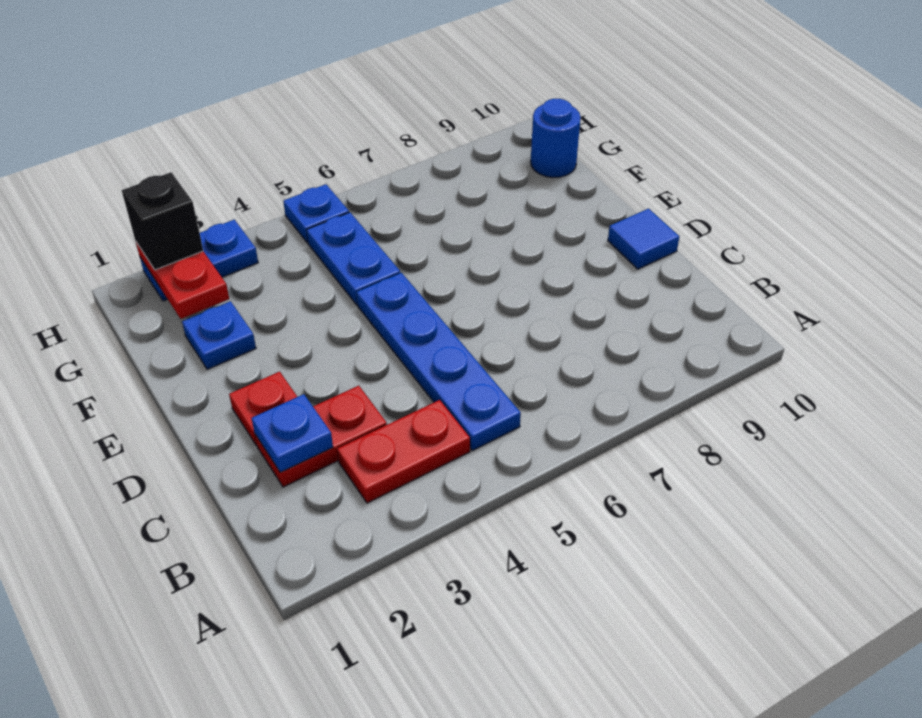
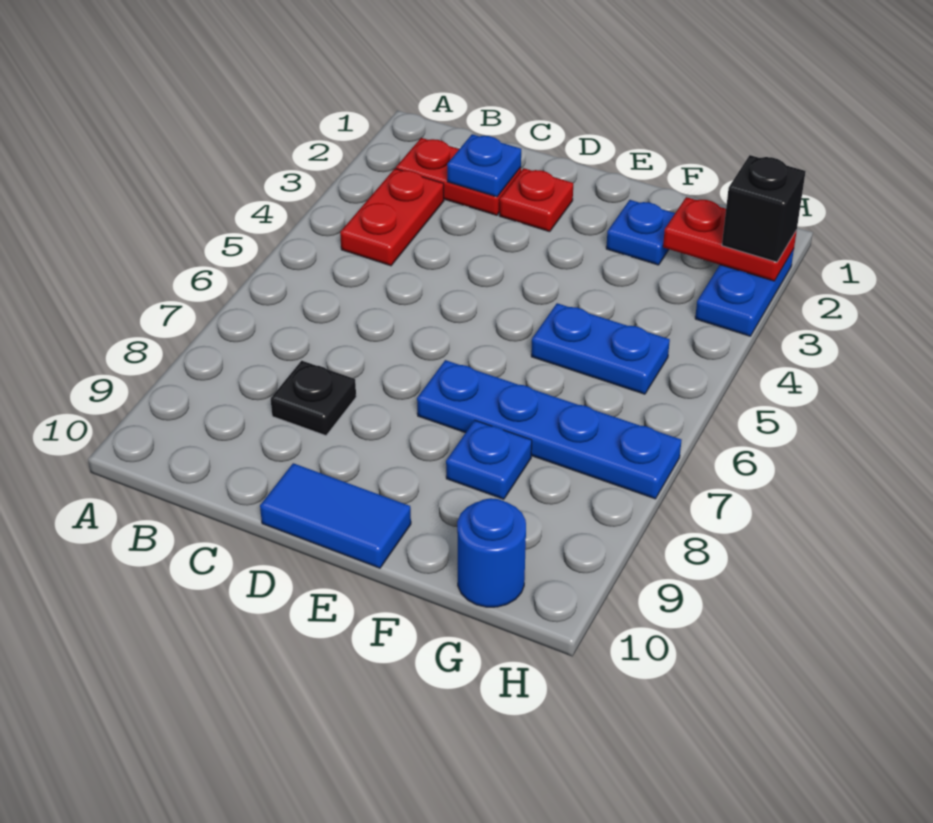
blue 1x4 plate [357,273,521,451] -> blue 1x4 plate moved to [417,360,682,499]
red 1x2 plate [255,386,387,487] -> red 1x2 plate turned to [396,138,521,215]
none -> black 1x1 plate [271,361,356,436]
blue 1x1 tile [608,209,679,269] -> blue 1x2 tile [260,463,411,568]
blue 1x1 plate [283,184,349,243] -> blue 1x1 plate moved to [446,420,532,499]

